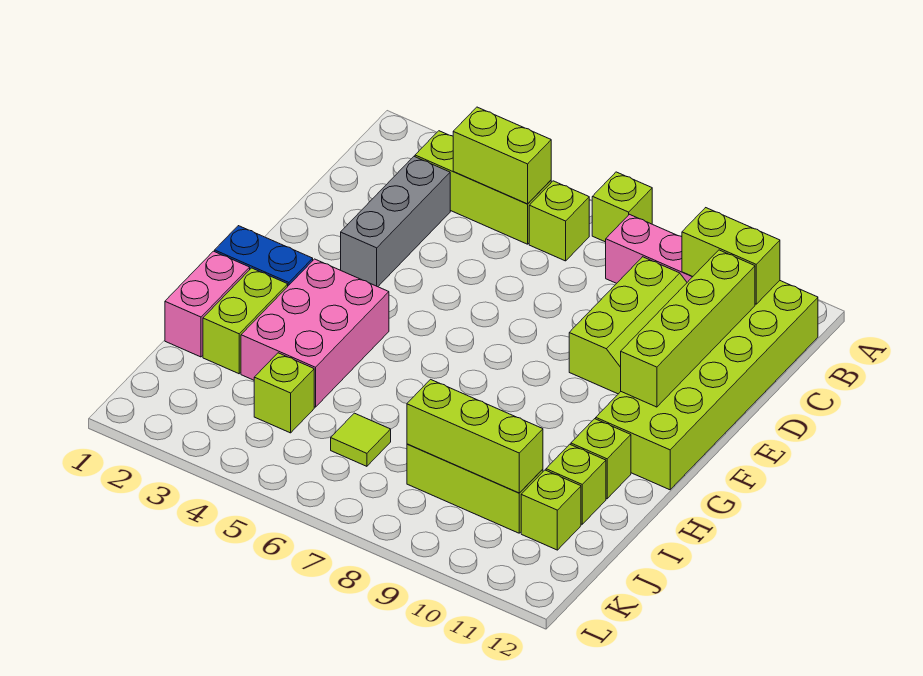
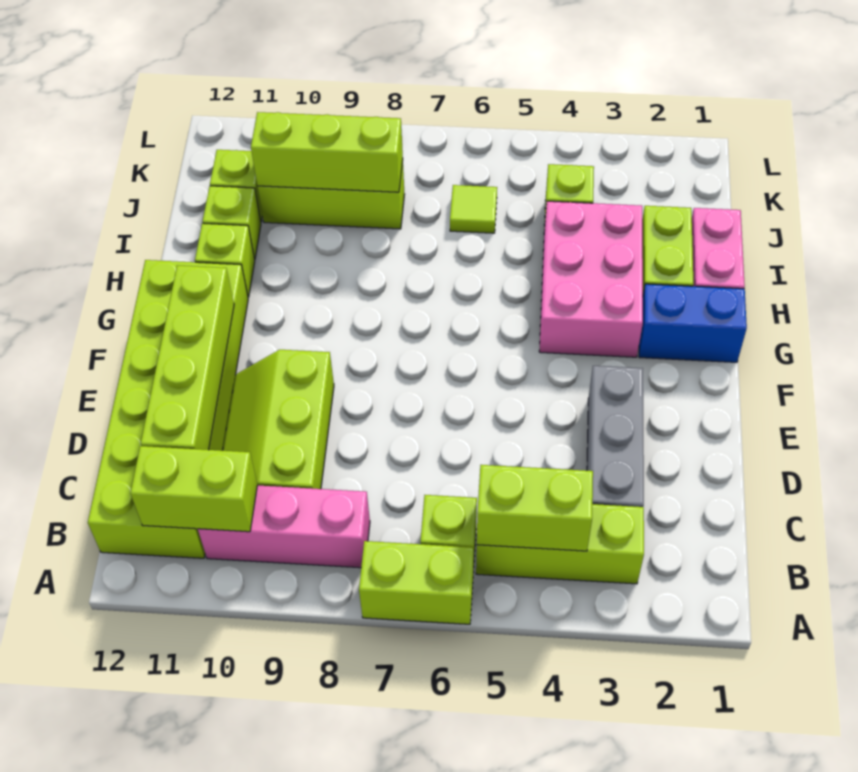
lime 1x1 brick [592,172,652,242] -> lime 1x2 brick [359,541,474,624]

